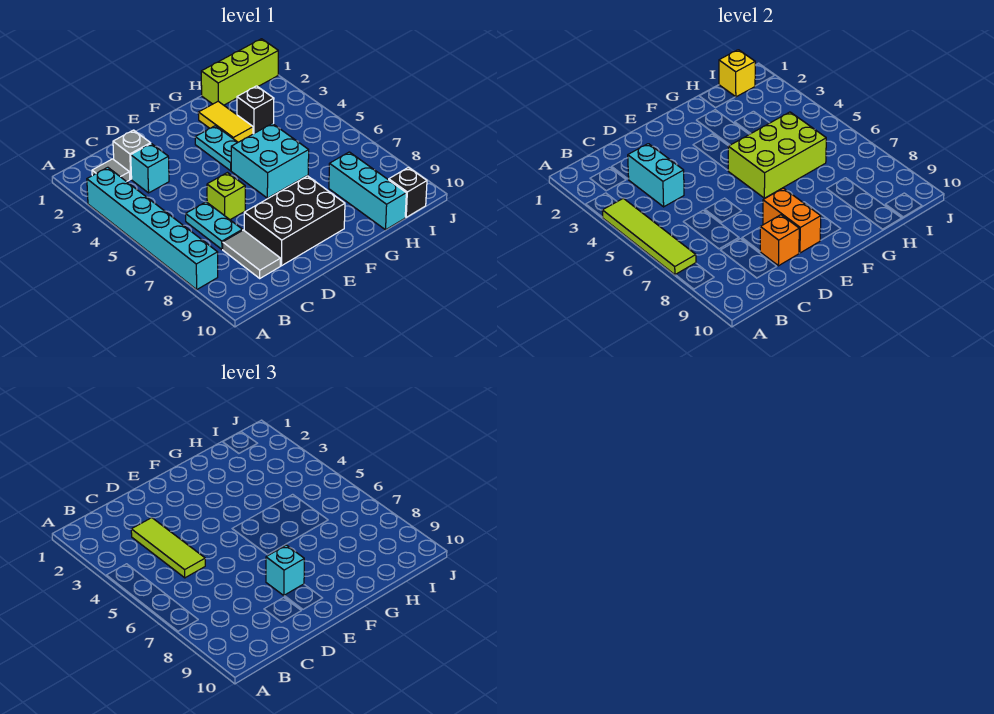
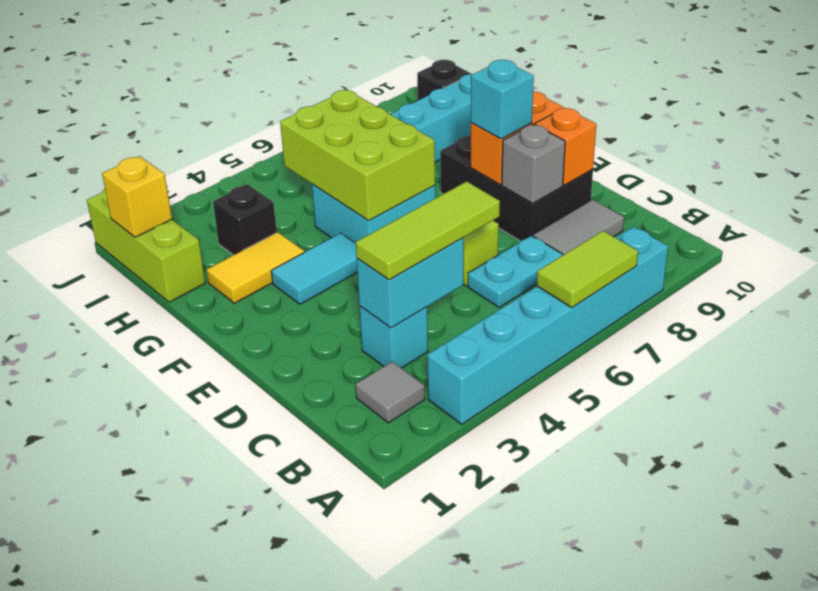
lime 1x4 tile [602,198,696,275] -> lime 1x2 tile [537,231,638,307]
grey 1x1 brick [113,130,151,179] -> grey 1x1 brick moved to [502,124,565,203]
cyan 1x2 plate [195,126,238,171] -> cyan 1x2 tile [271,233,357,304]

